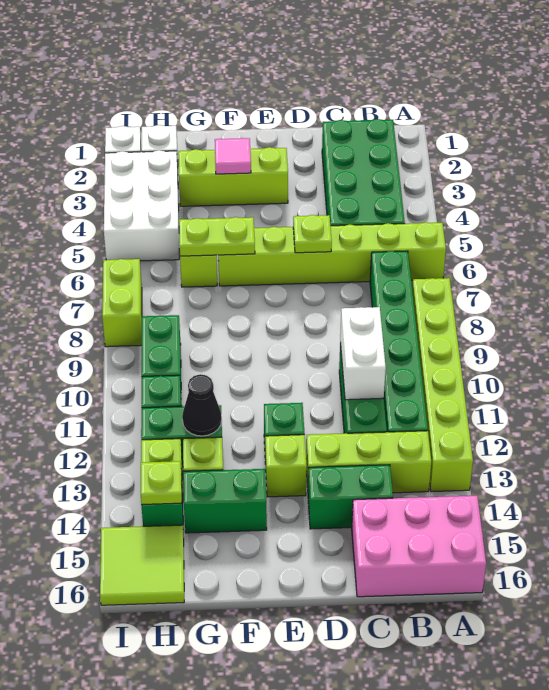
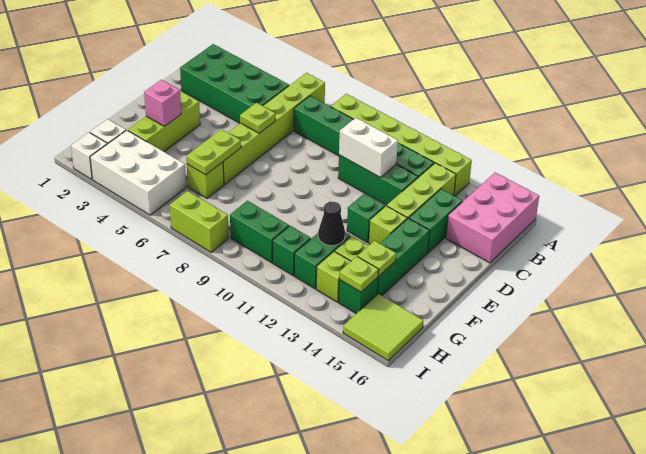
pink 1x1 tile [215,138,251,174] -> pink 1x1 brick [144,80,181,126]
green 1x2 brick [183,469,267,533] -> green 1x3 brick [377,218,430,295]
none -> lime 1x1 plate [358,241,396,276]

